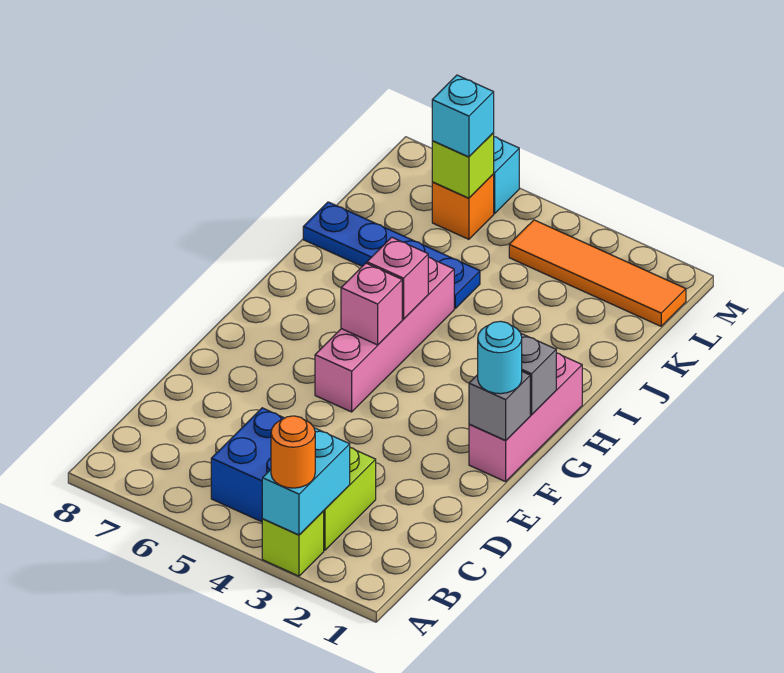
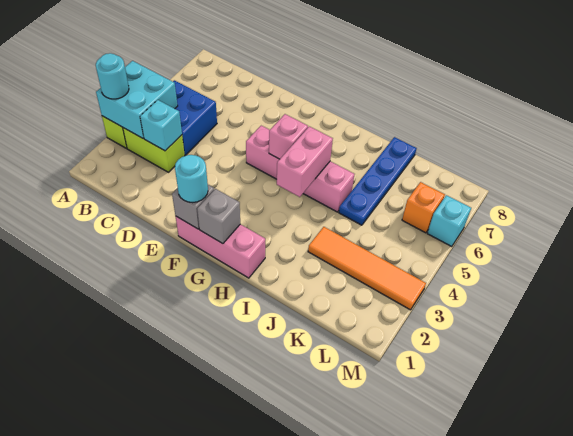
cyan 1x2 brick [262,428,350,535] -> cyan 2x2 brick [96,61,178,138]
orange 1x1 round brick [271,416,315,488] -> cyan 1x1 round brick [96,53,129,99]
pink 1x1 brick [367,237,428,319] -> pink 1x2 brick [277,126,333,197]
orange 1x4 tile [509,220,686,326] -> orange 1x4 tile turned to [308,227,426,310]
lime 1x1 brick [432,133,494,198] -> none
cyan 1x1 brick [432,75,494,157] -> cyan 1x1 brick moved to [140,100,182,151]

